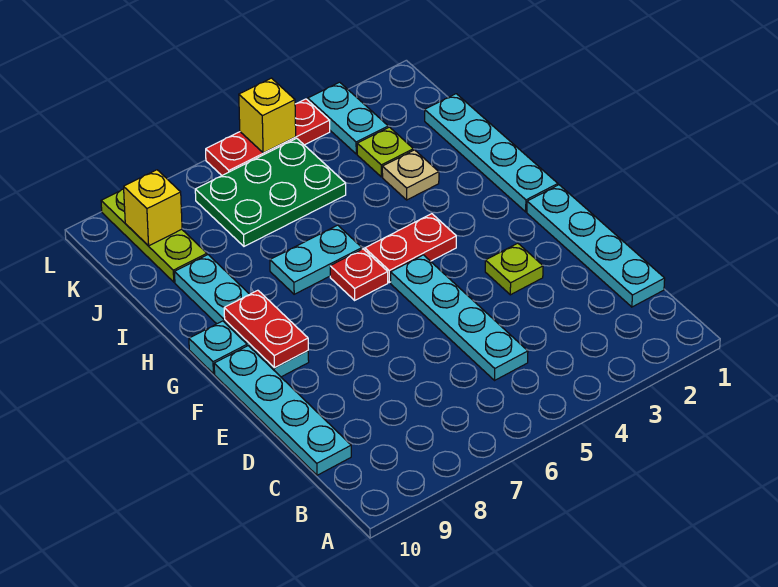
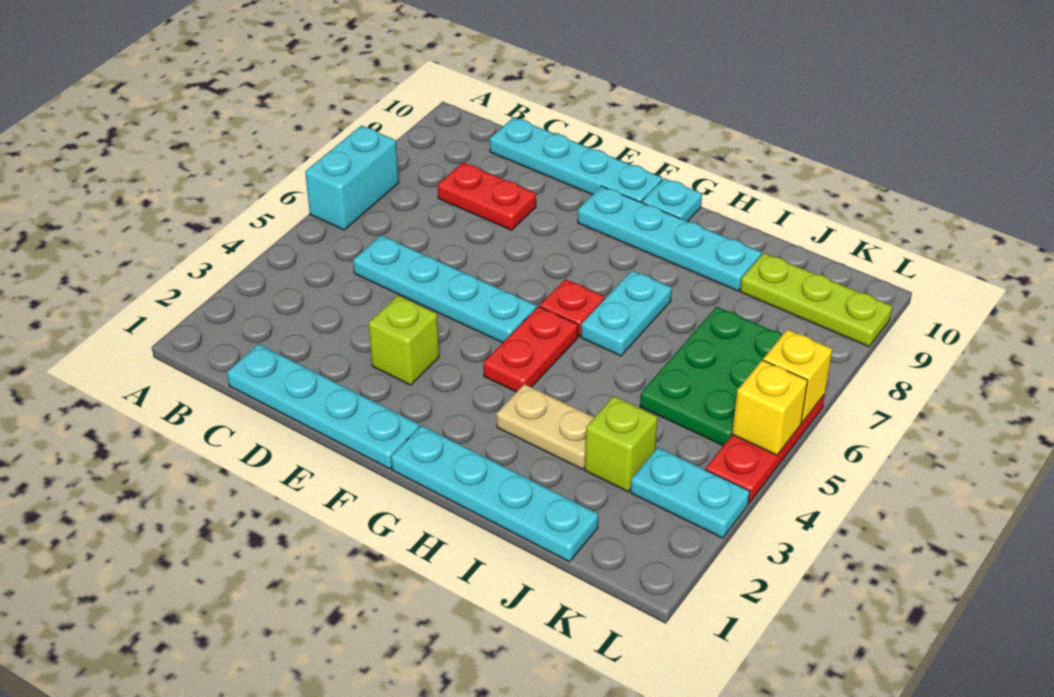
none -> cyan 1x2 brick [305,126,399,230]
lime 1x1 plate [485,243,543,295] -> lime 1x1 brick [369,296,439,385]
red 1x2 plate [224,290,308,368] -> red 1x2 plate moved to [438,163,536,230]
tan 1x1 plate [382,150,439,200] -> tan 1x2 plate [496,384,594,469]
lime 1x1 plate [357,127,413,177] -> lime 1x1 brick [585,396,658,492]
yellow 1x1 brick [124,170,182,246] -> yellow 1x1 brick moved to [763,329,832,423]

